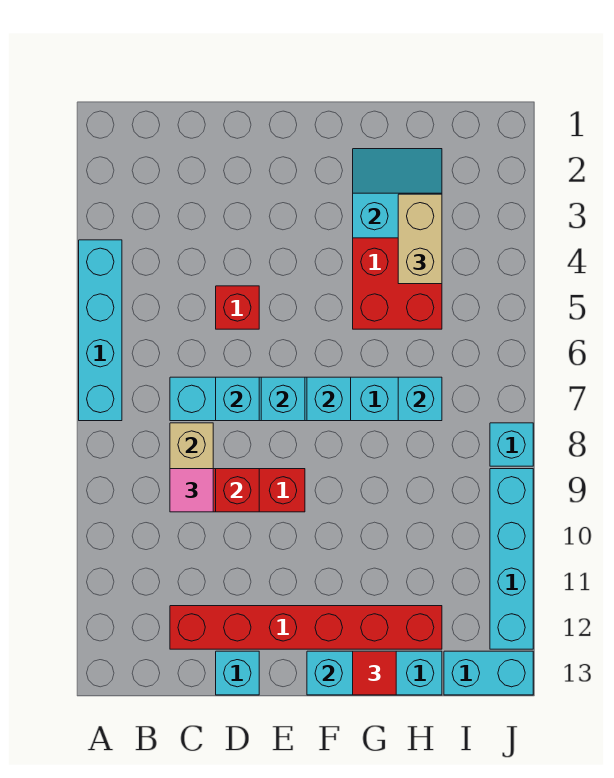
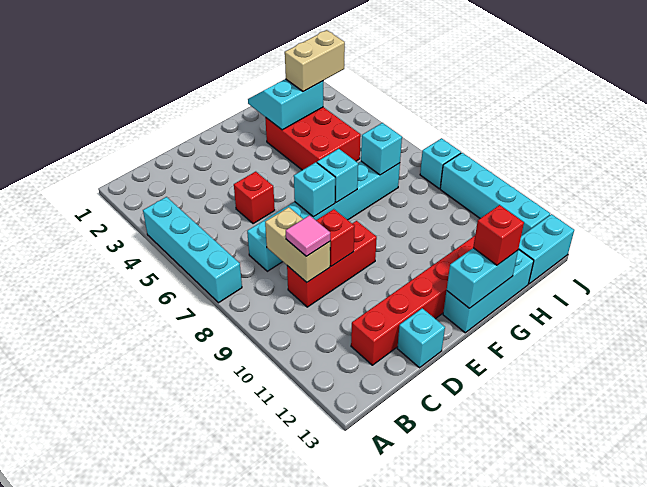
cyan 1x1 brick [216,377,259,421] -> none
red 1x1 tile [353,651,396,695] -> red 1x1 brick [473,205,524,265]
tan 1x2 brick [398,194,442,284] -> tan 1x2 brick turned to [285,30,345,92]

